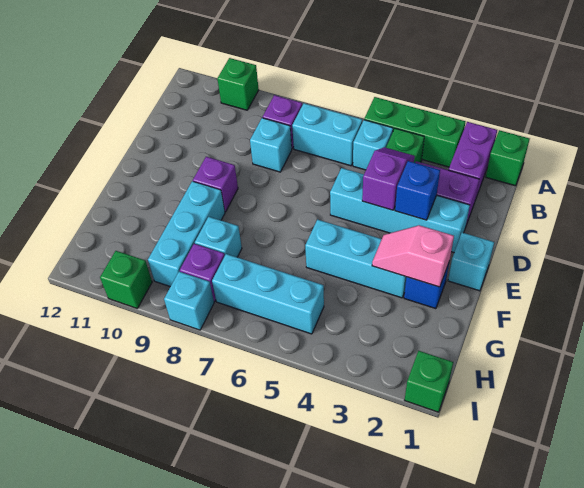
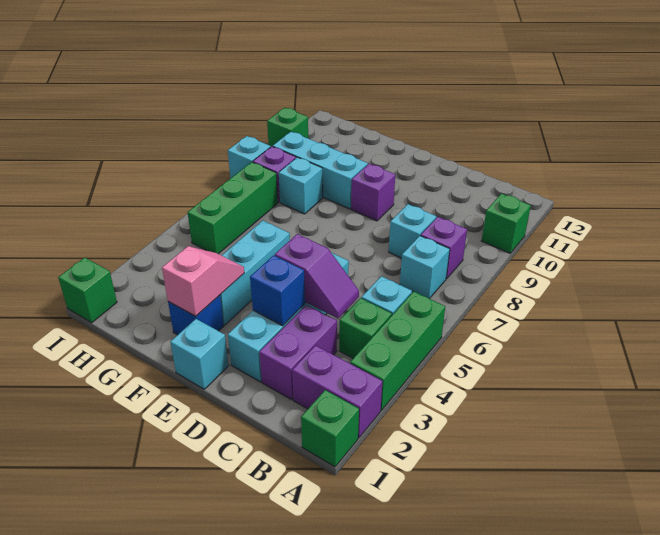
cyan 1x2 brick [292,103,362,166] -> cyan 1x1 brick [400,236,450,299]
cyan 1x3 brick [212,254,324,334] -> green 1x3 brick [188,162,278,254]

